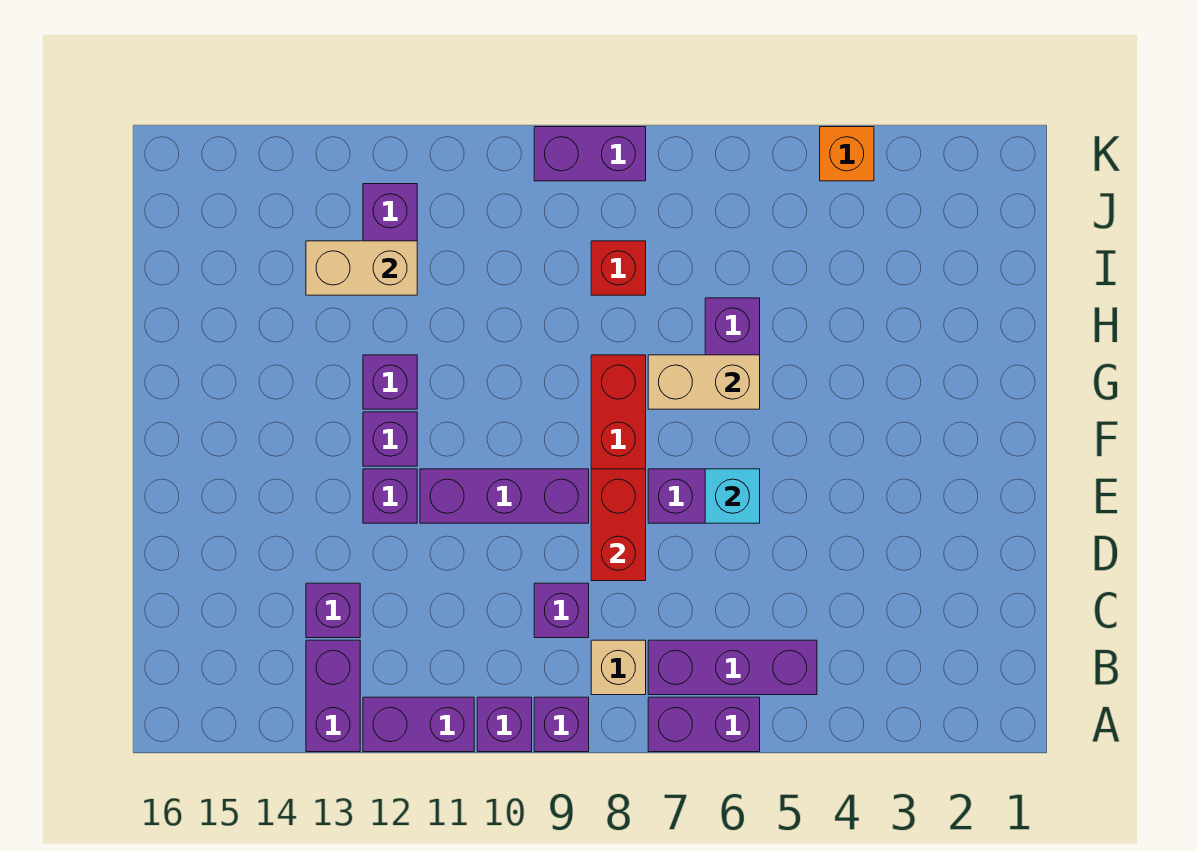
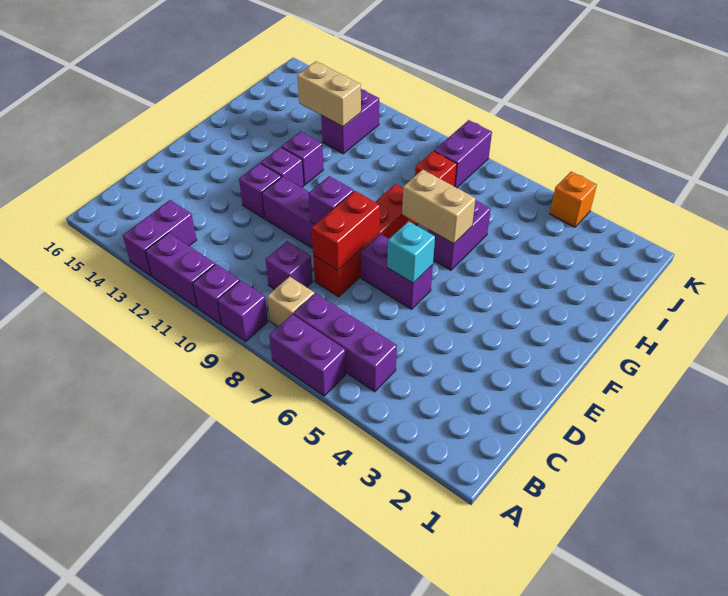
purple 1x1 brick [306,583,360,638] -> purple 1x1 brick moved to [308,176,354,224]
purple 1x2 brick [534,127,646,181] -> purple 1x2 brick turned to [434,120,492,188]

